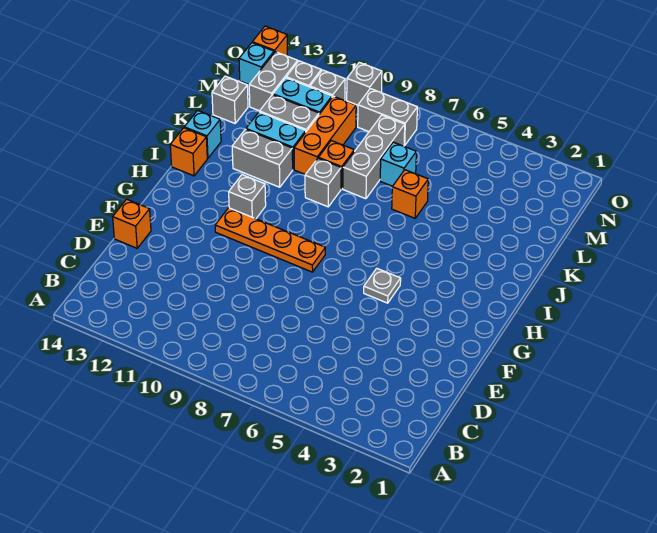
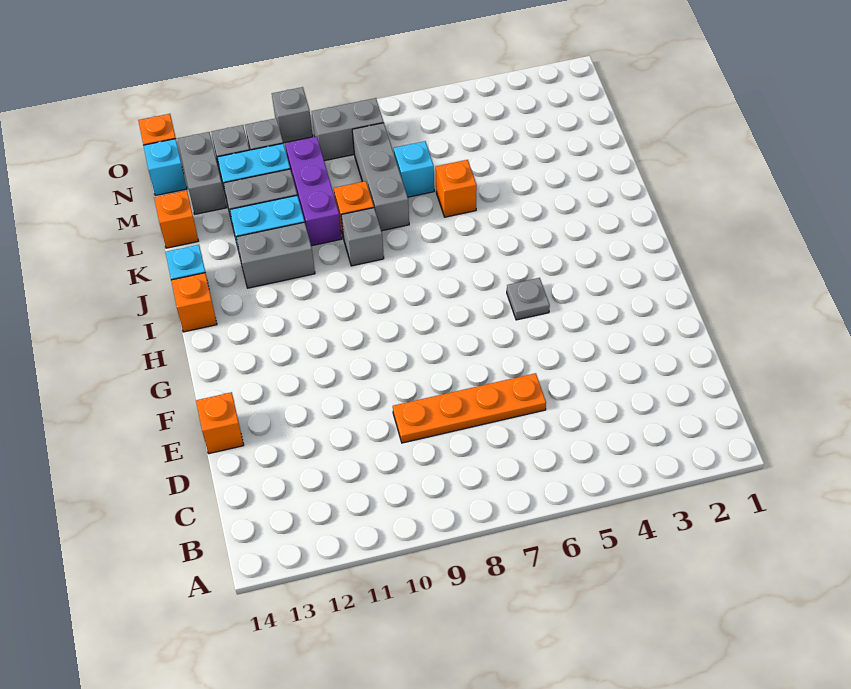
orange 1x4 plate [215,208,325,272] -> orange 1x4 plate moved to [393,373,546,443]
grey 1x1 brick [229,175,266,219] -> none
orange 1x3 brick [294,96,356,174] -> purple 1x3 brick [285,137,342,246]
grey 1x1 brick [212,76,248,123] -> orange 1x1 brick [154,191,198,248]

